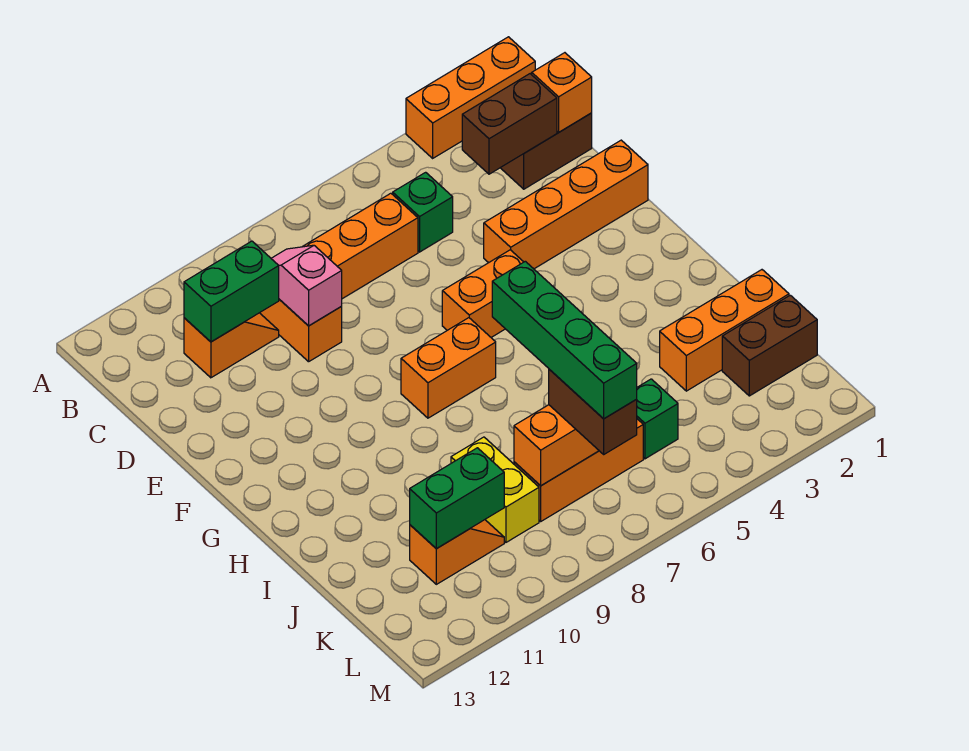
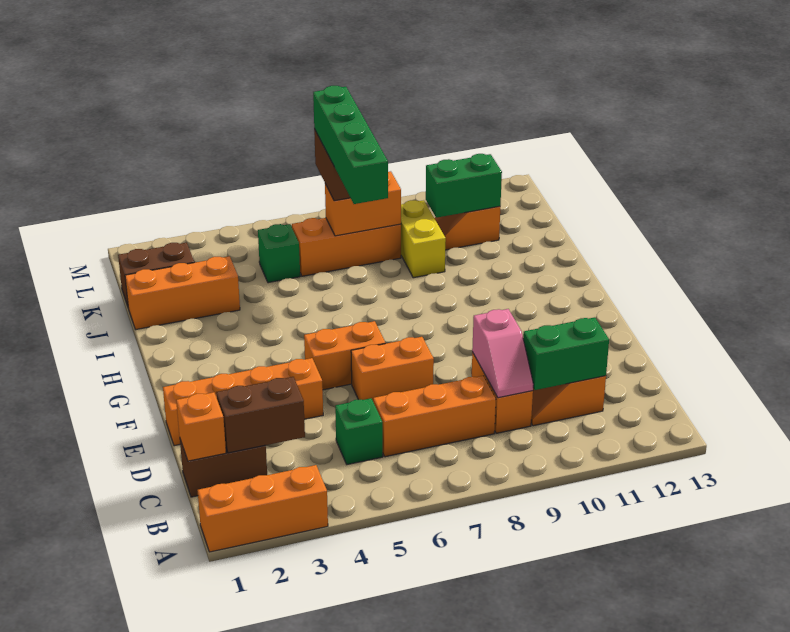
orange 1x2 brick [401,318,496,418] -> orange 1x2 brick moved to [351,337,434,400]

